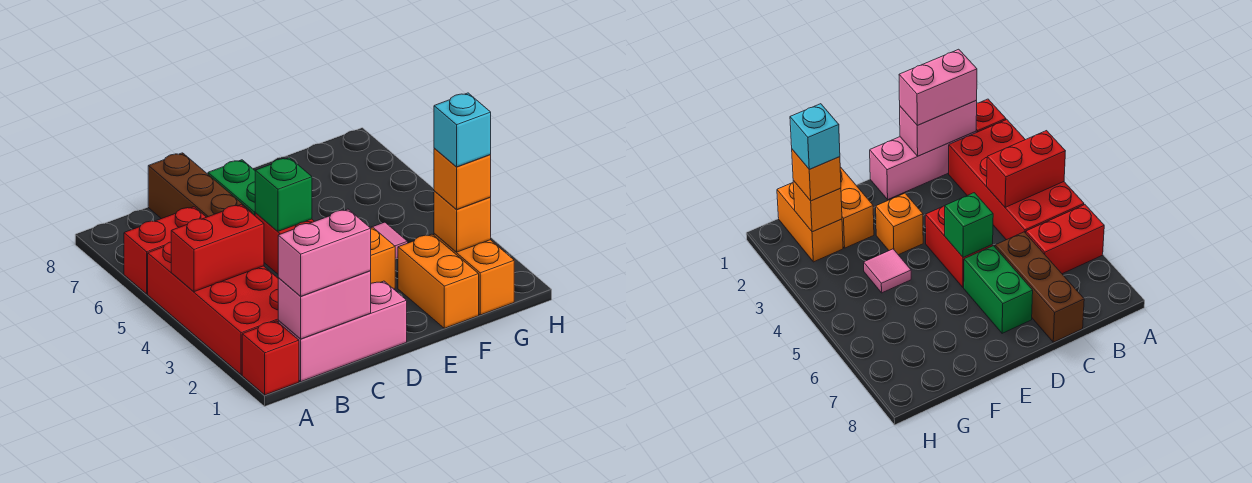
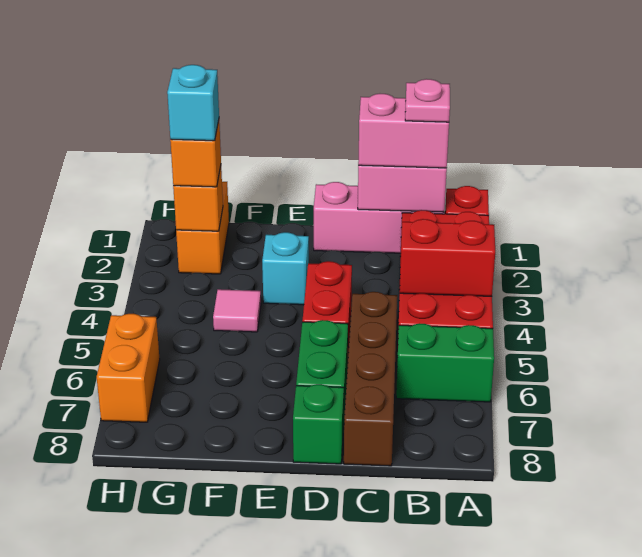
red 1x2 brick [124,207,206,294] -> green 1x2 brick [396,323,494,402]
none -> pink 1x1 plate [405,79,450,122]
brown 1x3 brick [148,153,252,219] -> brown 1x4 brick [344,292,397,466]
green 1x1 brick [255,157,312,231] -> green 1x1 brick moved to [293,384,344,464]
orange 1x1 brick [371,227,395,289] -> cyan 1x1 brick [262,232,309,305]
orange 1x2 brick [398,234,479,328] -> orange 1x2 brick moved to [97,314,160,422]

